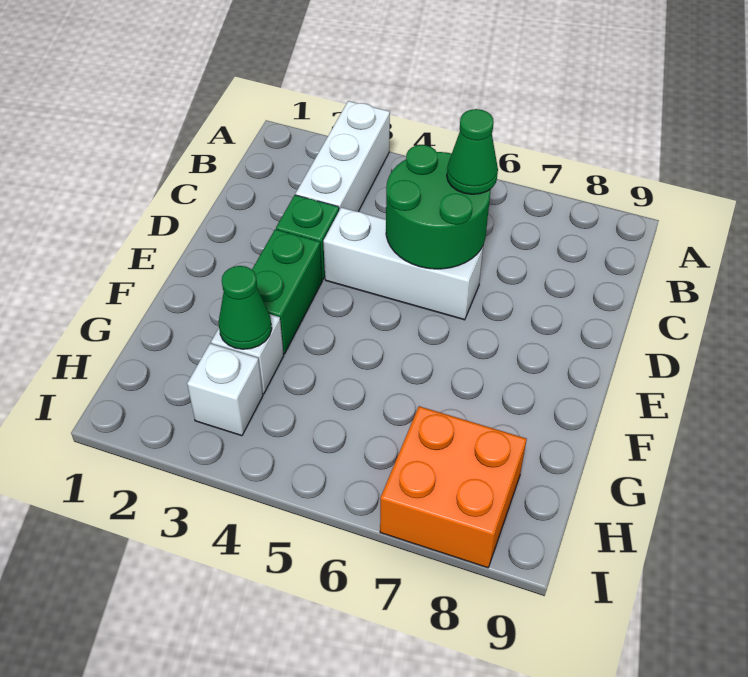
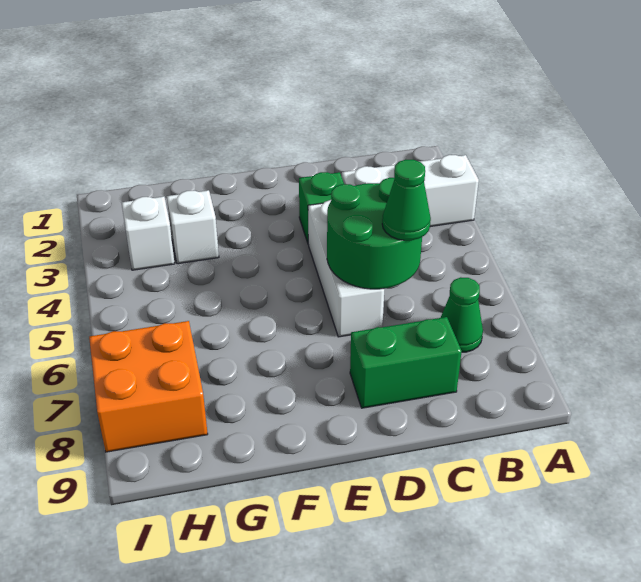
green 1x2 brick [252,229,322,354] -> green 1x2 brick moved to [350,317,462,408]
green 1x1 cone [219,266,272,349] -> green 1x1 cone moved to [441,277,483,352]

